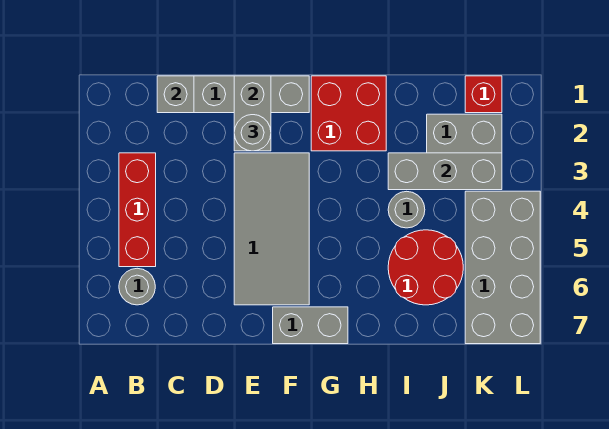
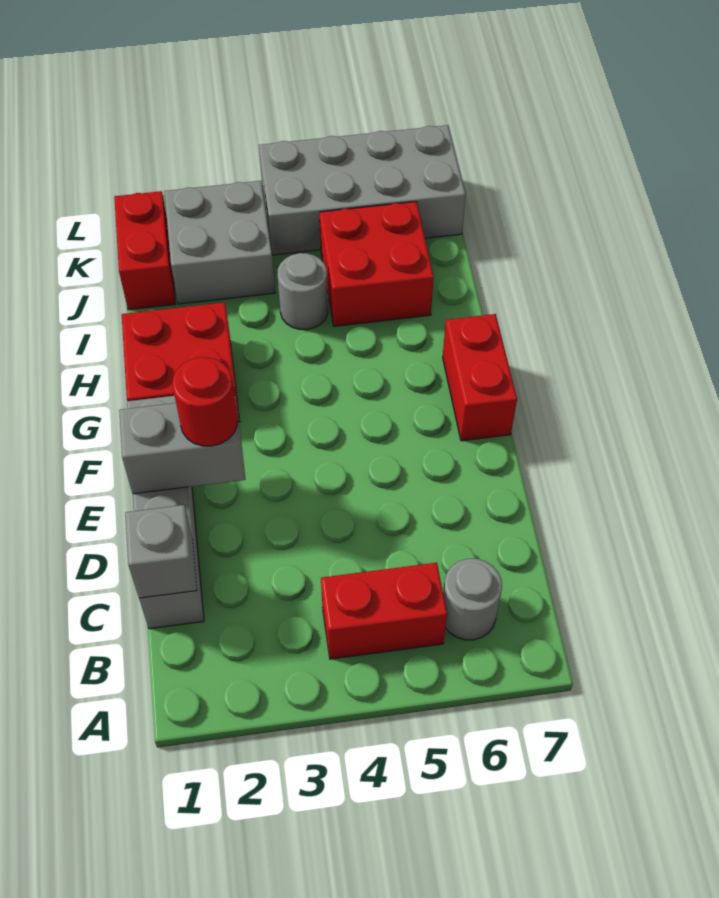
red 1x3 brick [119,153,156,267] -> red 1x2 brick [321,563,447,659]
grey 1x1 round brick [234,115,271,151] -> red 1x1 round brick [172,357,238,446]
grey 2x4 tile [234,153,309,305] -> none
grey 1x2 brick [273,307,348,344] -> red 1x2 brick [443,314,517,441]
grey 1x3 brick [388,153,502,190] -> none
red 2x2 round brick [388,230,463,305] -> red 2x2 brick [320,202,434,326]
red 1x1 brick [465,76,502,113] -> red 1x2 brick [114,191,176,310]

